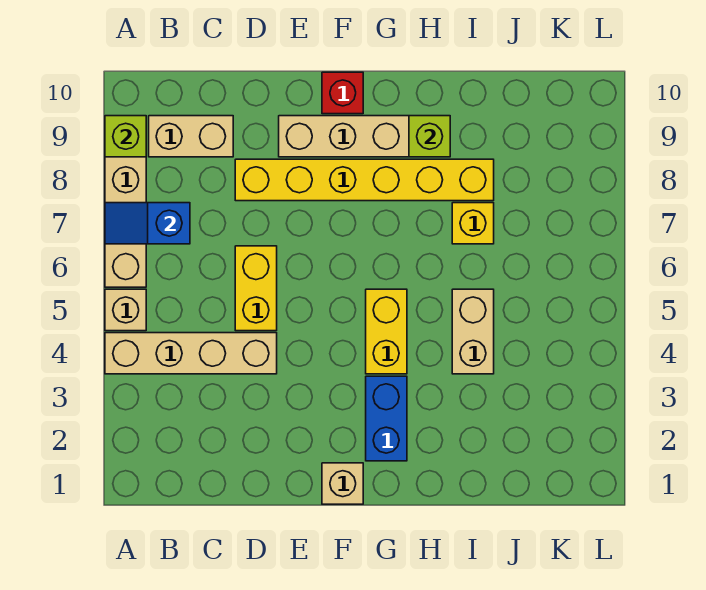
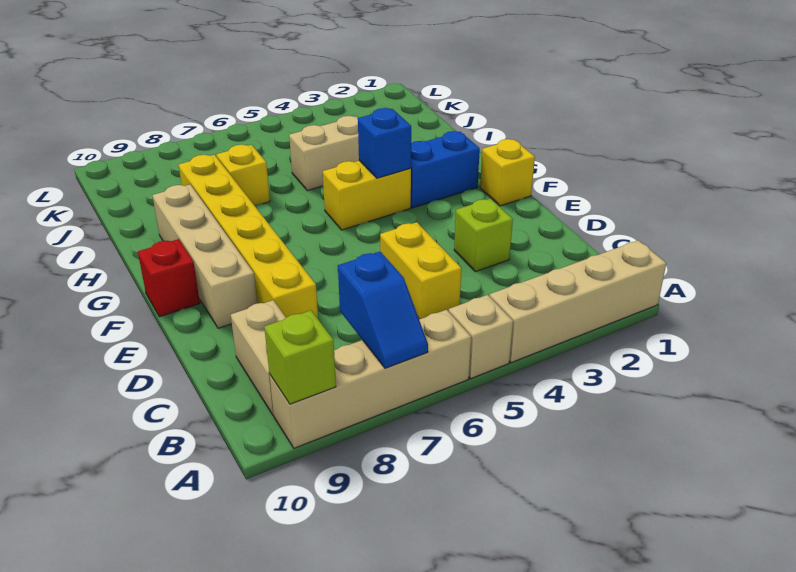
tan 1x4 brick [105,333,277,374] -> tan 1x4 brick turned to [489,240,666,363]
yellow 1x2 brick [235,246,277,331] -> yellow 1x2 brick turned to [380,222,461,319]
tan 1x1 brick [322,463,363,504] -> yellow 1x1 brick [480,139,535,206]
none -> blue 1x1 brick [358,108,411,178]
lime 1x1 brick [409,116,450,157] -> lime 1x1 brick moved to [454,199,513,272]

